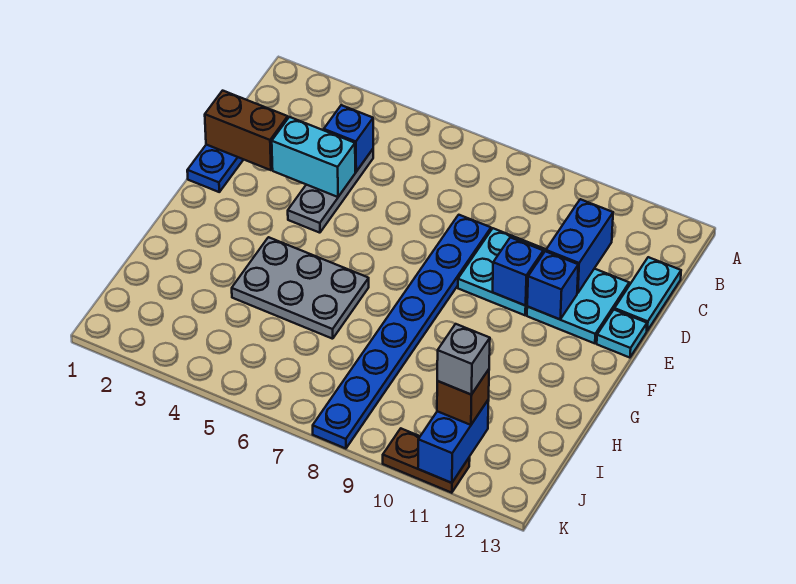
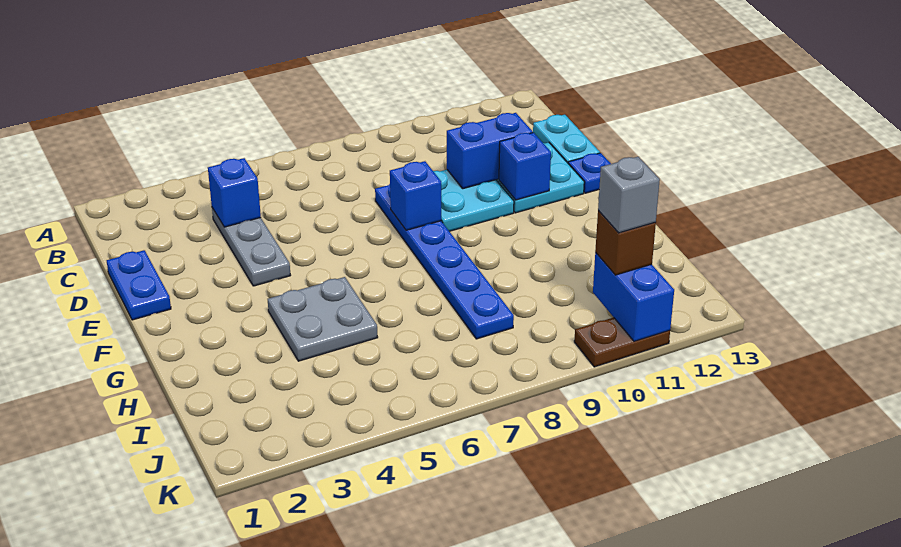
blue 1x2 brick [546,199,613,293] -> blue 1x2 brick turned to [447,113,533,189]
brown 1x2 brick [205,91,288,170] -> none
cyan 1x2 brick [272,117,355,197] -> none
blue 1x8 plate [313,215,491,449] -> blue 1x6 plate [375,184,514,339]
blue 1x1 brick [493,237,543,306] -> blue 1x1 brick moved to [390,161,441,230]
cyan 1x1 plate [597,310,647,358] -> blue 1x1 plate [568,153,611,193]
grey 2x3 plate [232,237,369,339] -> grey 2x2 plate [268,277,378,361]

